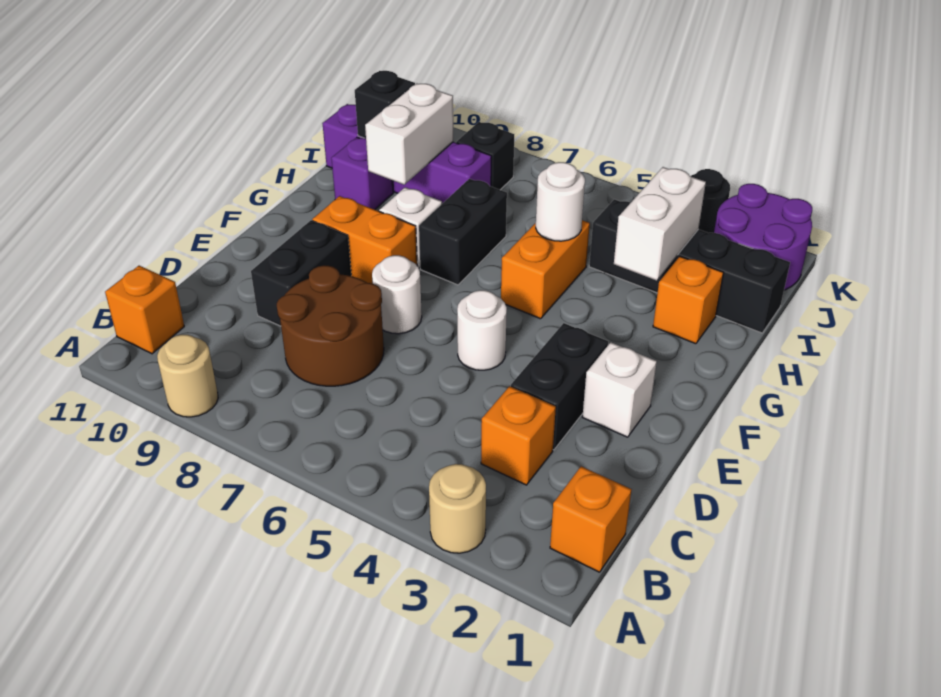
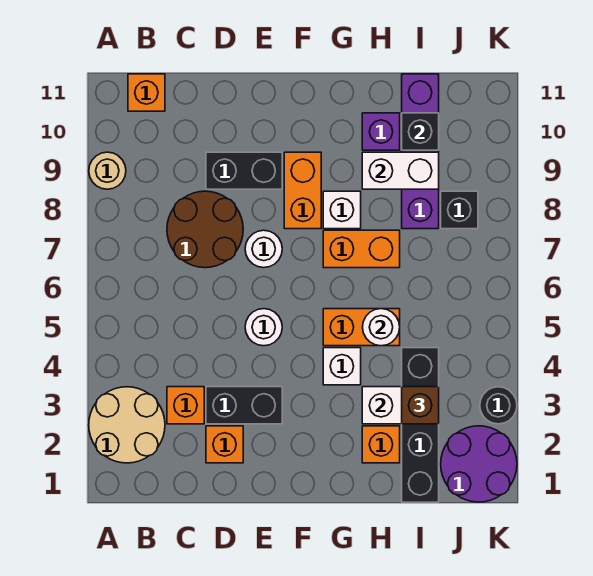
tan 1x1 round brick [429,464,486,553] -> tan 2x2 round brick [89,387,165,463]
orange 1x1 brick [550,466,632,572] -> orange 1x1 brick moved to [206,426,243,463]
white 1x1 brick [582,342,657,437] -> white 1x1 brick moved to [323,348,361,385]
black 1x2 brick [419,179,507,285] -> orange 1x2 brick [323,230,400,268]
none -> brown 1x1 brick [402,387,439,424]

